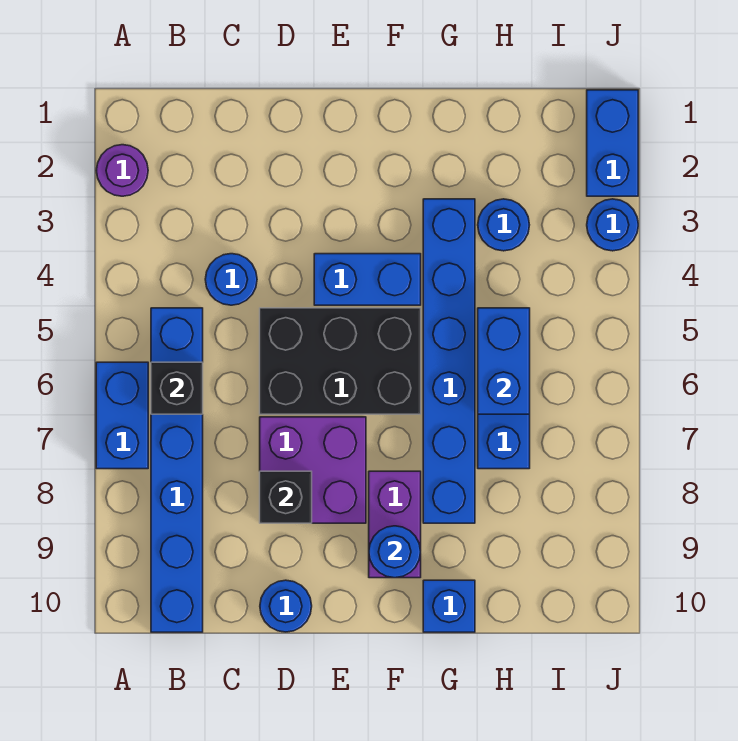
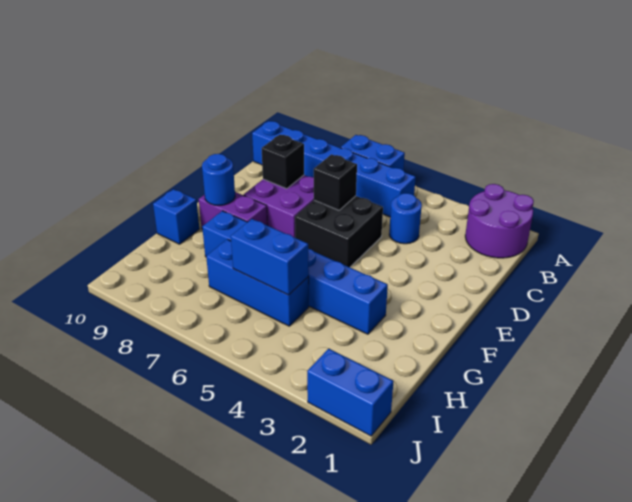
purple 1x1 round brick [96,145,148,196] -> purple 2x2 round brick [465,184,534,258]
black 1x1 brick [151,362,203,414] -> black 1x1 brick moved to [314,154,357,210]
black 2x3 brick [260,308,421,414] -> black 2x2 brick [295,196,383,267]
blue 1x1 round brick [260,580,312,632] -> none
blue 1x2 brick [314,254,421,305] -> none
blue 1x1 round brick [478,199,529,251] -> none
blue 1x1 round brick [587,199,638,251] -> none

